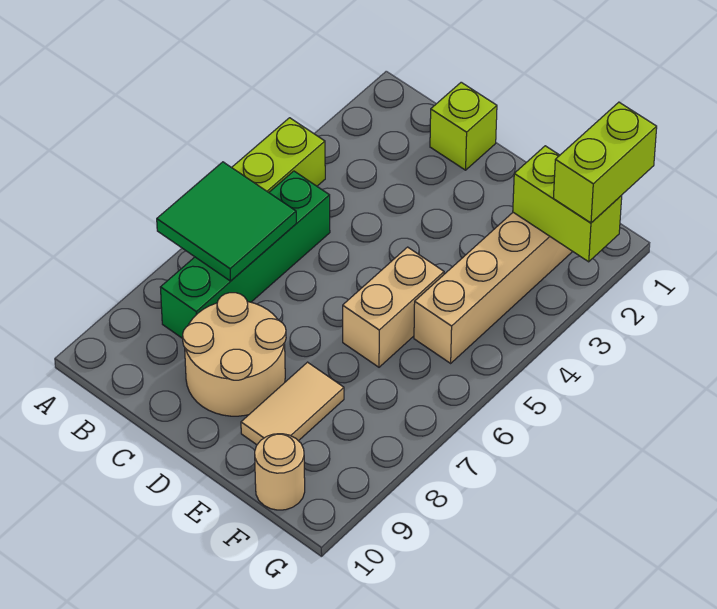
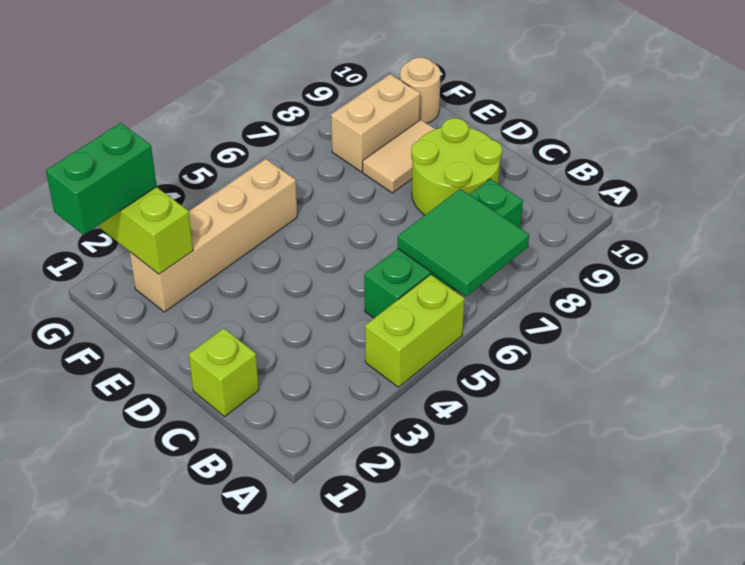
tan 2x2 round brick [183,293,286,416] -> lime 2x2 round brick [411,118,502,215]
tan 1x2 brick [343,247,444,367] -> tan 1x2 brick moved to [331,74,420,172]
lime 1x2 brick [553,102,657,223] -> green 1x2 brick [46,123,157,235]

